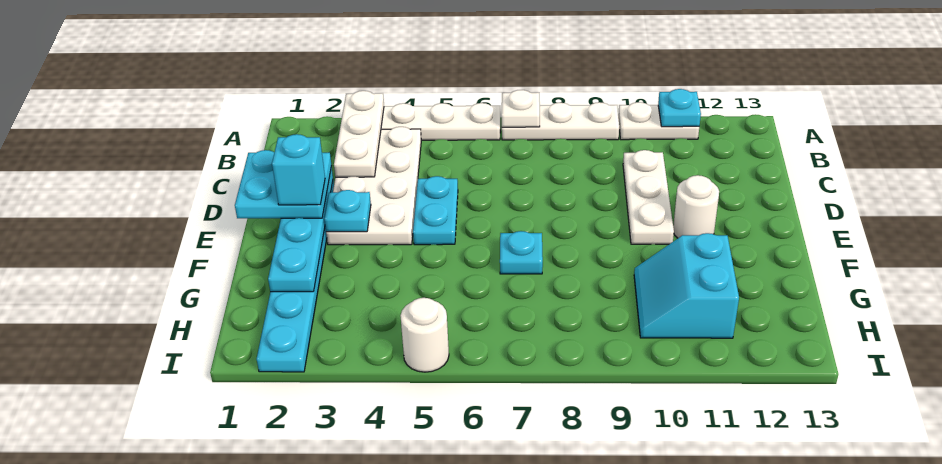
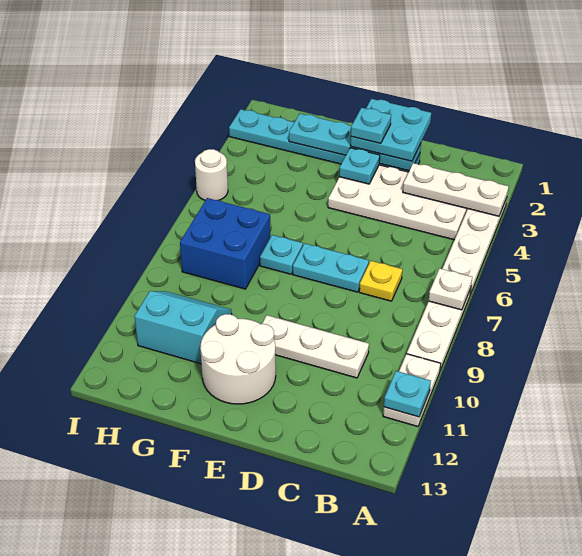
none -> yellow 1x1 plate [359,261,403,301]
cyan 1x2 plate [413,176,458,245] -> cyan 1x2 plate moved to [293,243,369,292]
cyan 1x1 brick [272,134,325,205] -> cyan 1x1 plate [351,108,391,143]
white 1x1 round brick [673,175,719,238] -> white 2x2 round brick [200,314,276,404]
none -> blue 2x2 brick [180,198,270,289]

